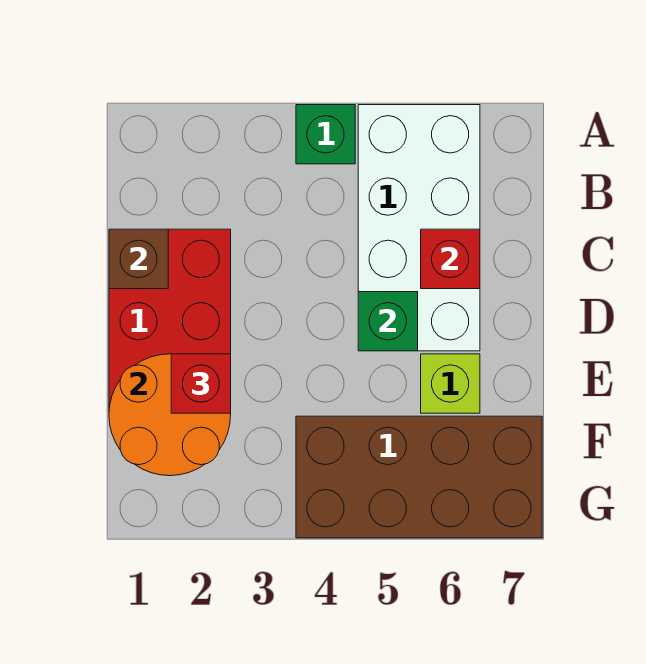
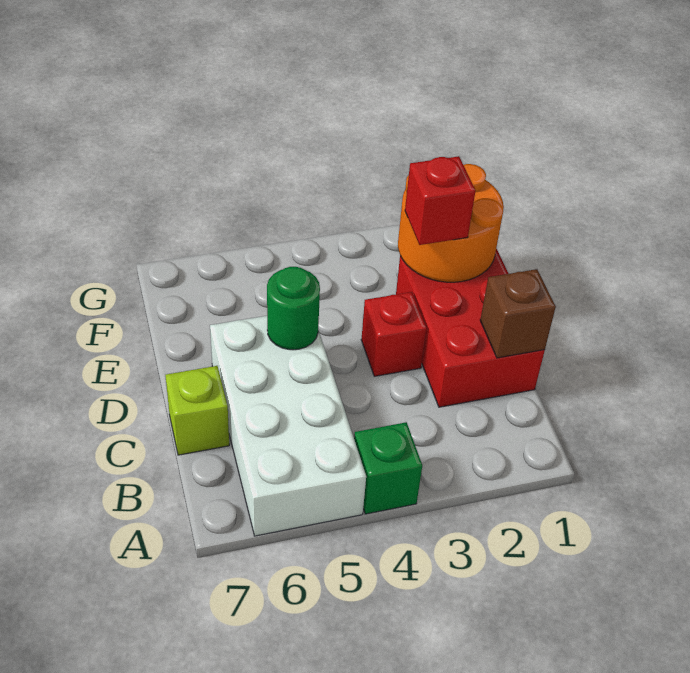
red 1x1 brick [421,229,480,289] -> red 1x1 brick moved to [361,292,427,376]
green 1x1 brick [358,292,418,351] -> green 1x1 round brick [267,267,320,350]
lime 1x1 brick [421,354,480,413] -> lime 1x1 brick moved to [165,366,229,455]
brown 2x4 brick [296,416,542,538] -> none

